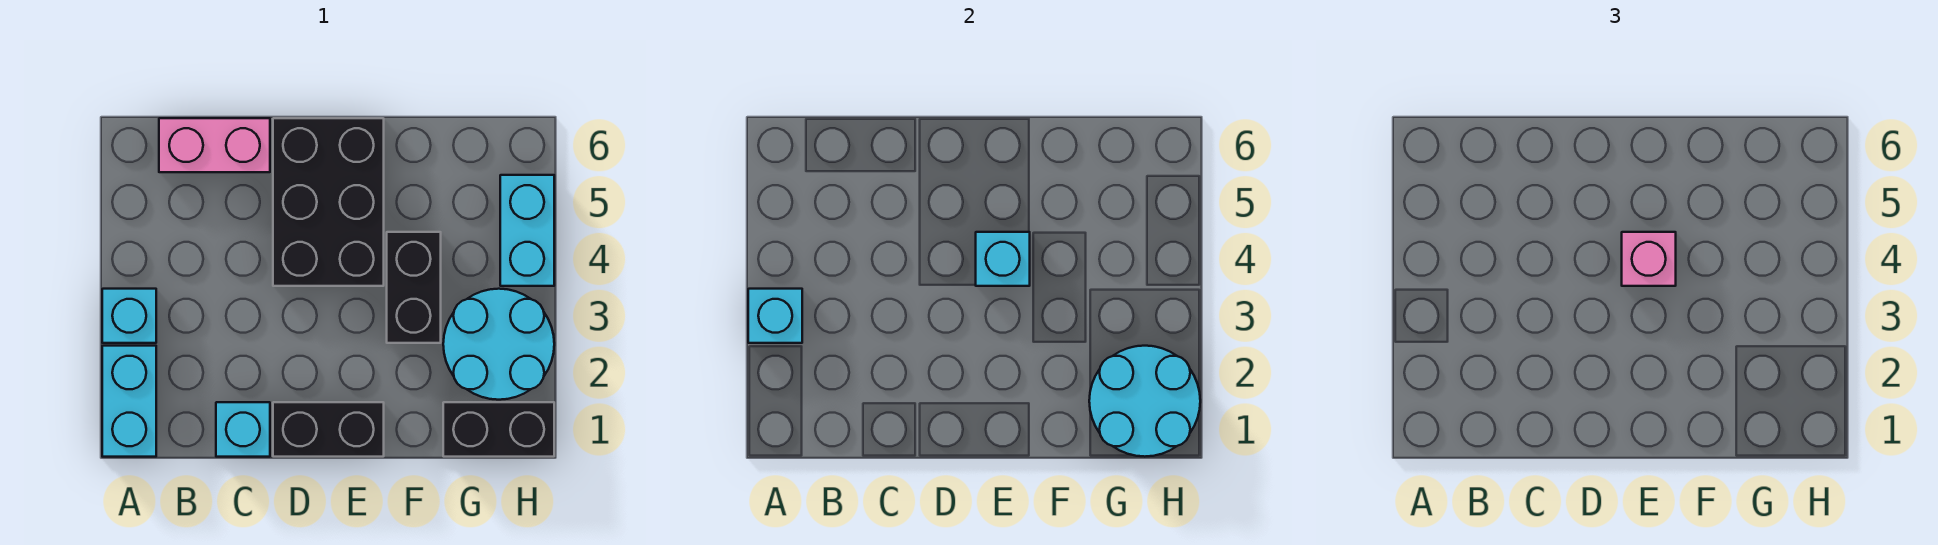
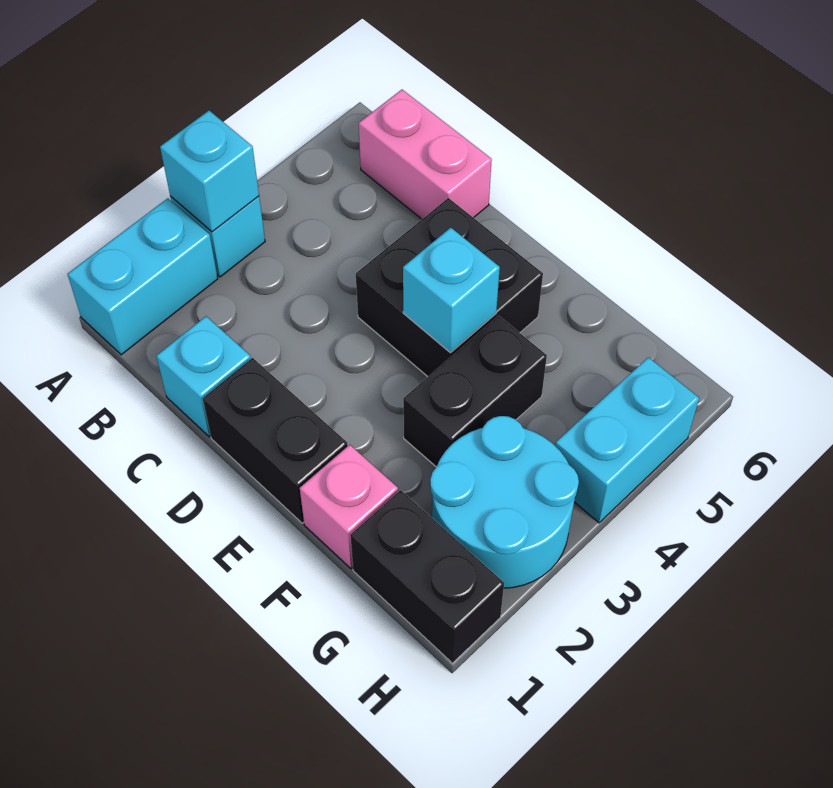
black 2x3 brick [273,118,384,286] -> black 2x2 brick [356,198,543,377]
pink 1x1 brick [1622,232,1676,286] -> pink 1x1 brick moved to [300,445,398,568]
cyan 2x2 round brick [1089,346,1200,457] -> none

